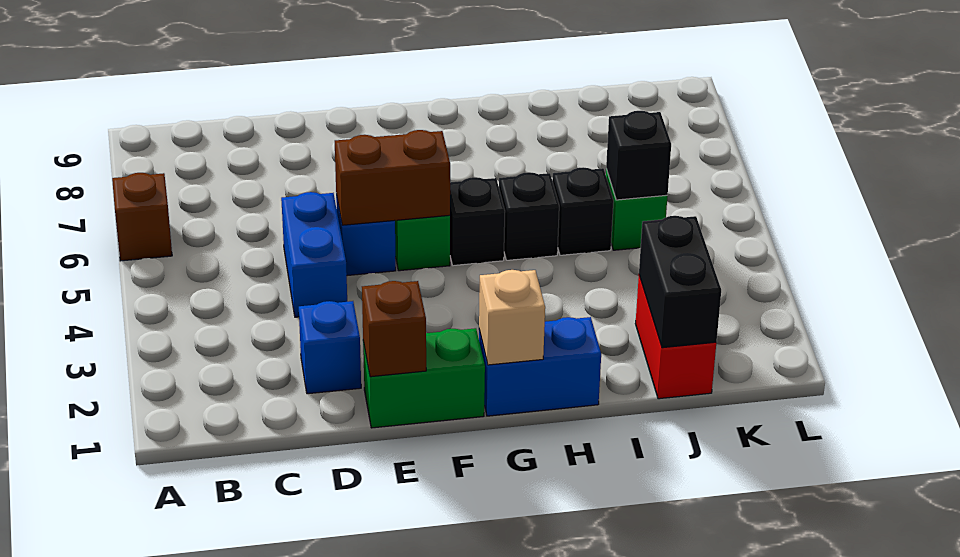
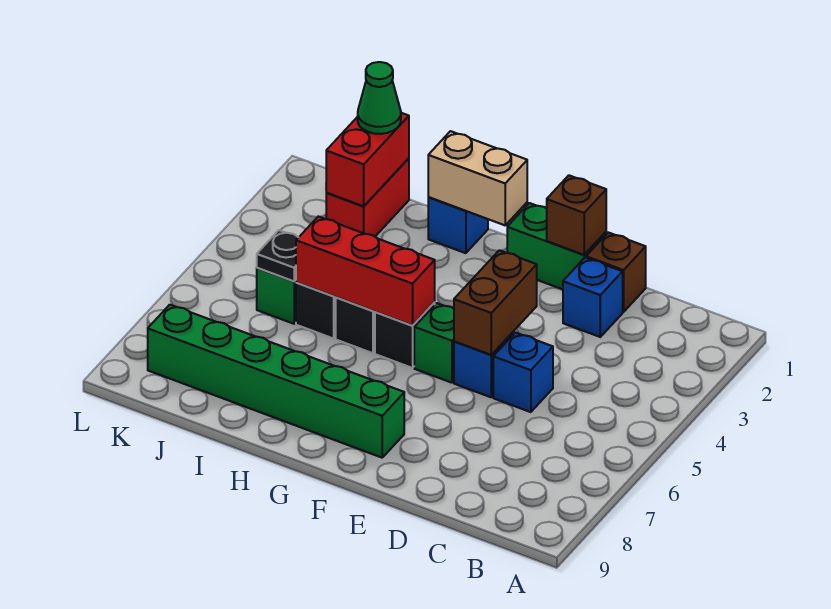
brown 1x1 brick [112,173,172,261] -> brown 1x1 brick moved to [586,232,646,312]
blue 1x2 brick [281,192,347,317] -> blue 1x1 brick [493,333,553,412]
brown 1x2 brick [335,130,450,225] -> brown 1x2 brick turned to [454,250,537,355]
none -> green 1x6 brick [148,305,404,458]
blue 1x2 brick [479,317,601,416] -> blue 1x1 brick [428,197,488,253]
tan 1x1 brick [479,270,545,365] -> tan 1x2 brick [428,131,527,225]
none -> red 1x3 brick [296,217,435,326]
black 1x2 brick [639,216,721,348] -> red 1x2 brick [326,113,409,206]
none -> green 1x1 cone [358,62,401,134]
black 1x1 brick [606,111,671,200] -> black 1x1 plate [257,230,299,281]

